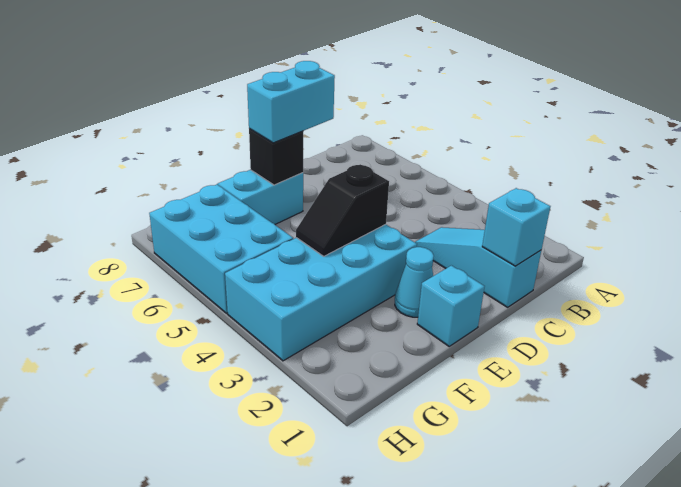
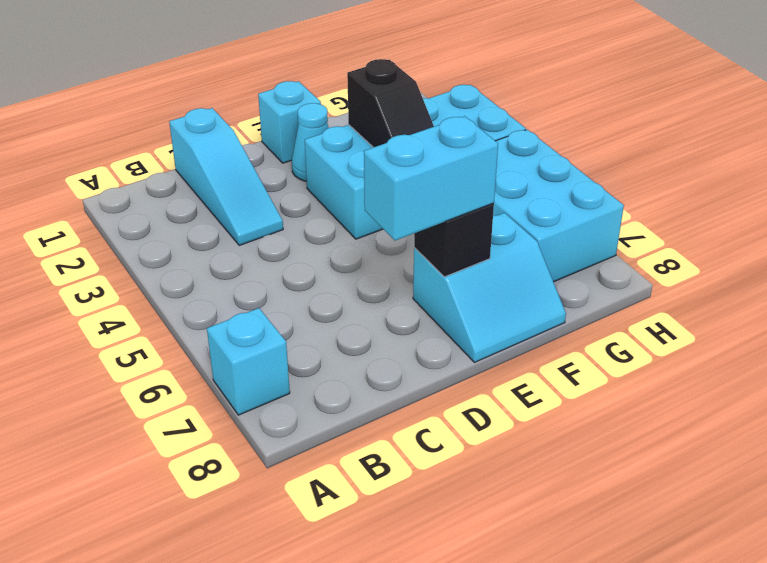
cyan 1x1 brick [482,188,550,266] -> cyan 1x1 brick moved to [207,308,290,415]
black 1x2 slope [296,164,389,256] -> black 1x2 slope turned to [347,59,434,147]

